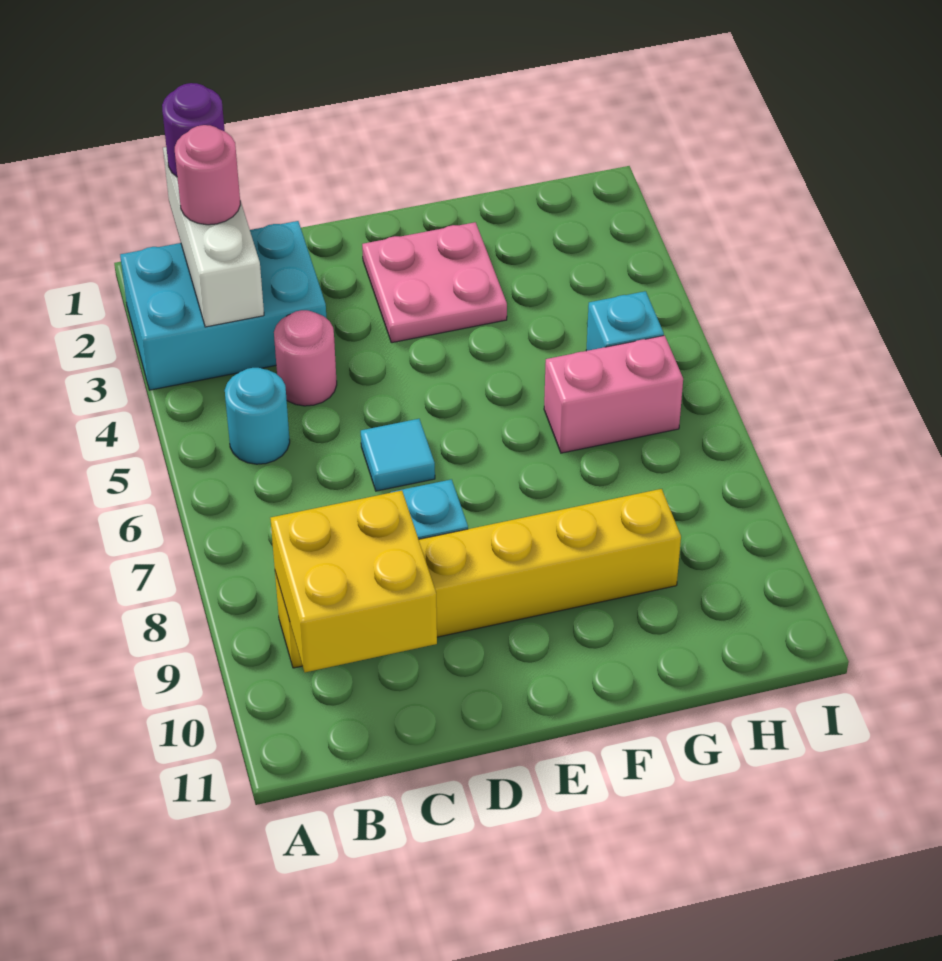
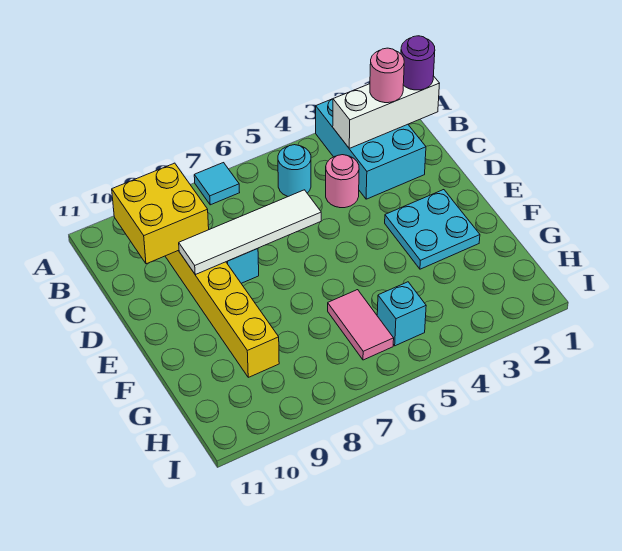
cyan 1x1 tile [361,419,435,491] -> cyan 1x1 tile moved to [194,163,240,205]
none -> white 1x4 tile [179,190,321,275]
pink 2x2 plate [362,222,507,343] -> cyan 2x2 plate [385,190,480,269]
pink 1x2 brick [544,335,683,453] -> pink 1x2 tile [328,290,394,360]

